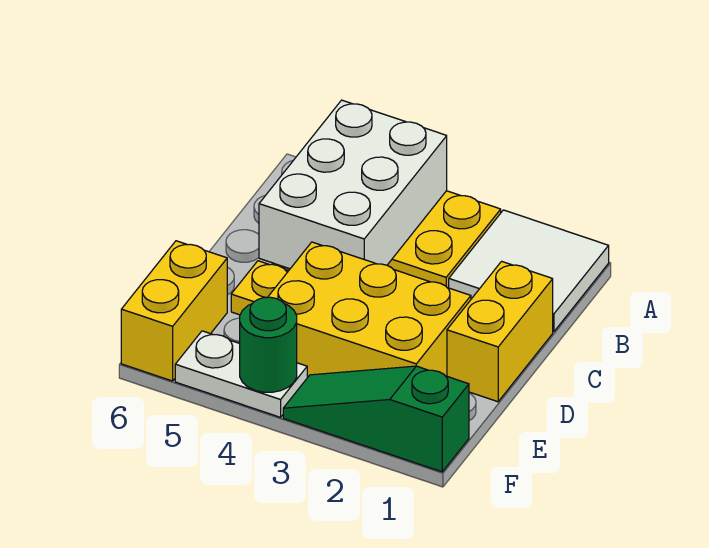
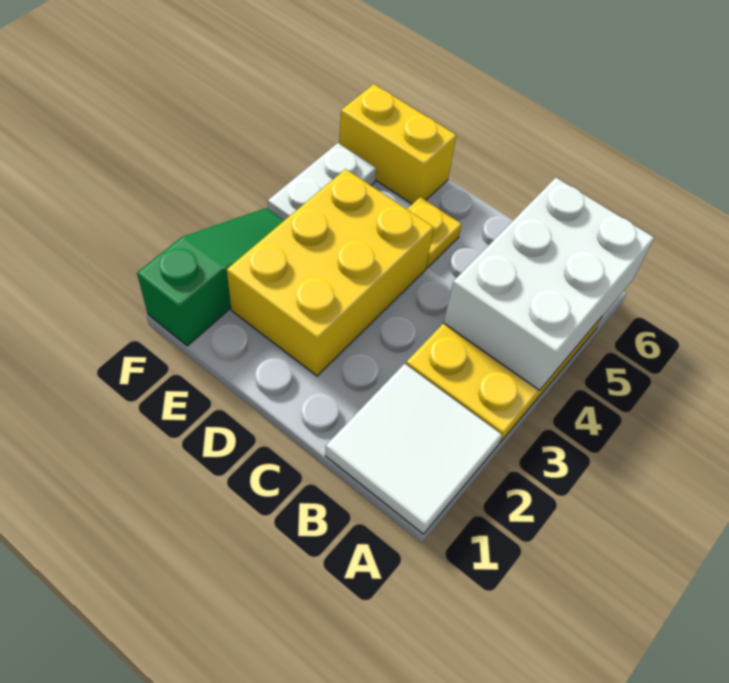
white 2x3 brick [259,100,447,269] -> white 2x3 brick turned to [443,178,654,390]
yellow 1x2 brick [447,261,553,402] -> none
green 1x1 round brick [240,297,297,392] -> none

